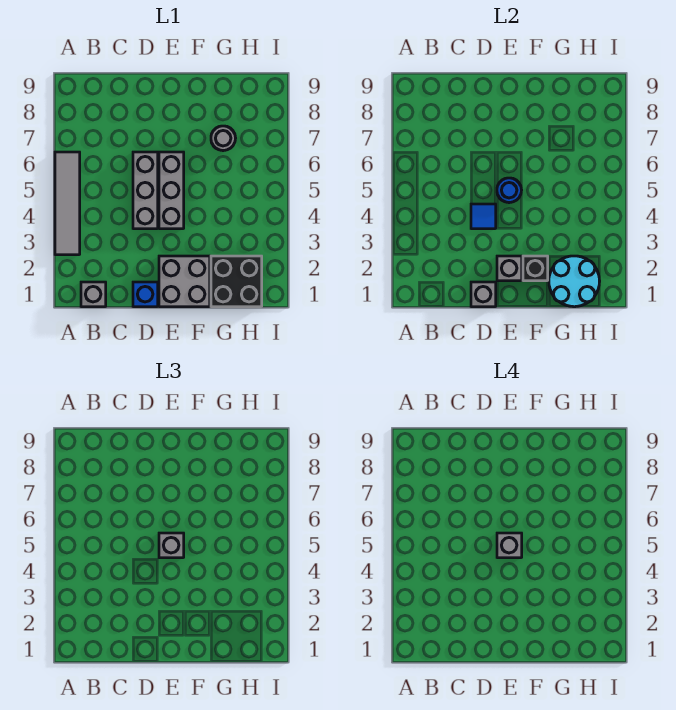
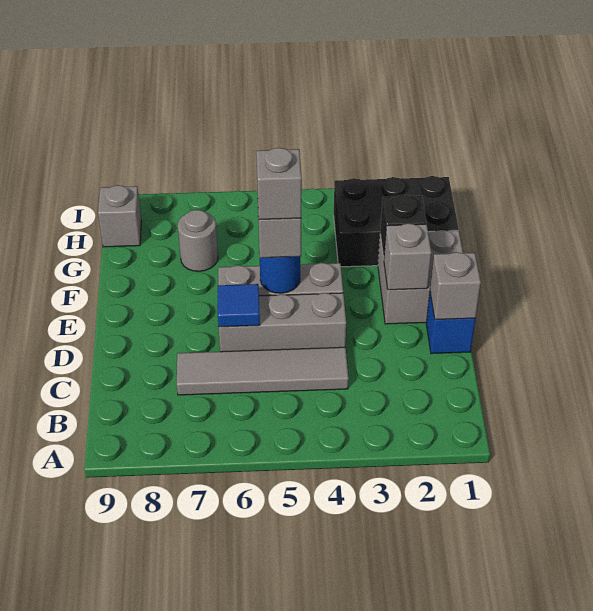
grey 1x4 tile [55,152,80,255] -> grey 1x4 tile moved to [177,347,349,395]
grey 1x1 brick [81,282,106,307] -> grey 1x1 brick moved to [98,185,142,247]
blue 1x1 tile [471,204,496,229] -> blue 1x1 tile moved to [218,284,260,327]
black 2x2 brick [211,256,262,307] -> black 2x3 brick [334,176,459,267]
cyan 2x2 round brick [549,256,600,307] -> none

